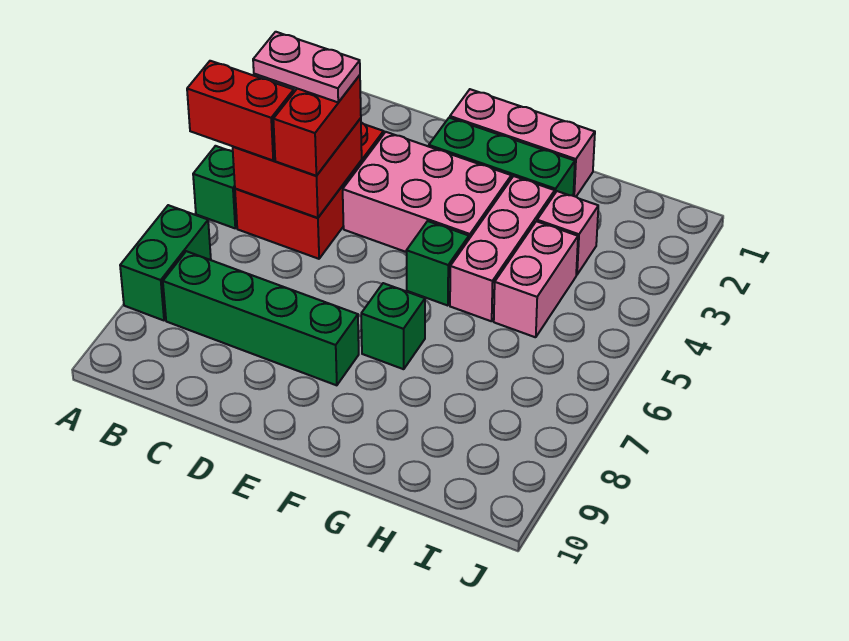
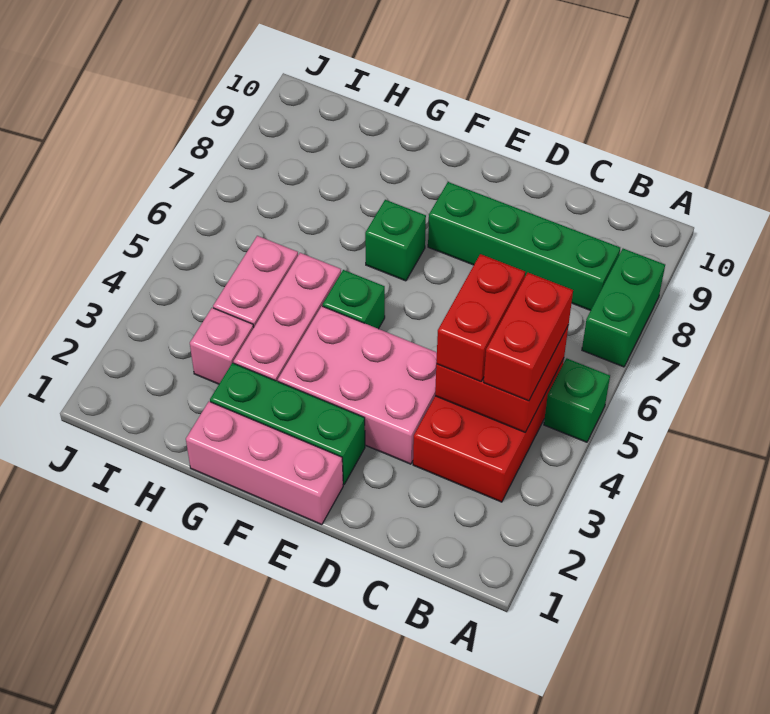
red 1x2 brick [187,61,294,161] -> red 1x2 brick turned to [484,273,573,401]
pink 1x2 plate [253,32,360,102] -> none

